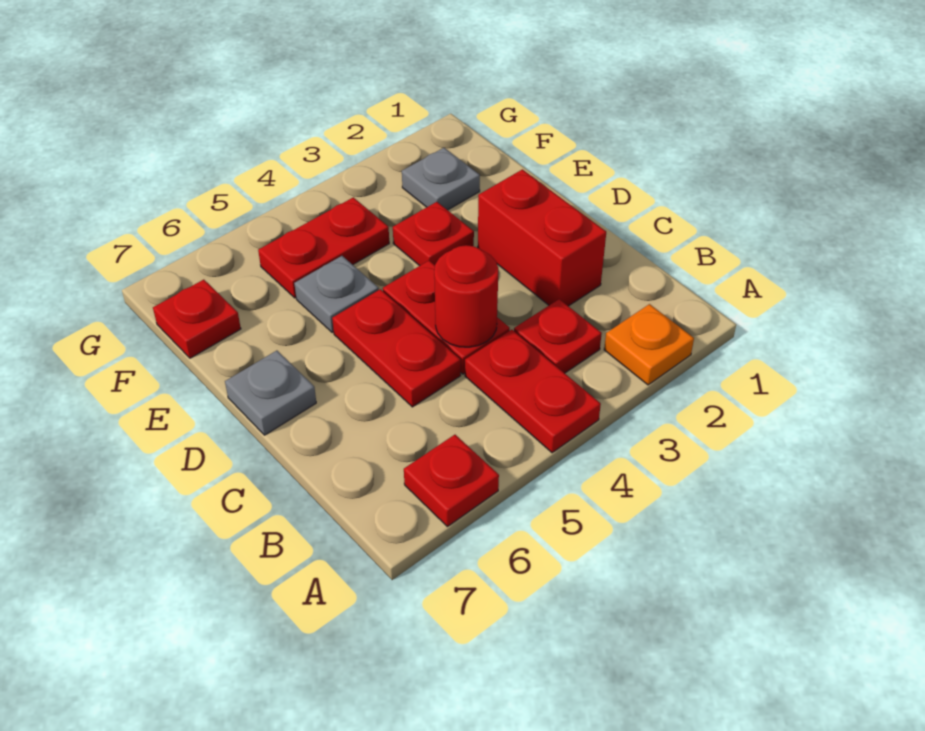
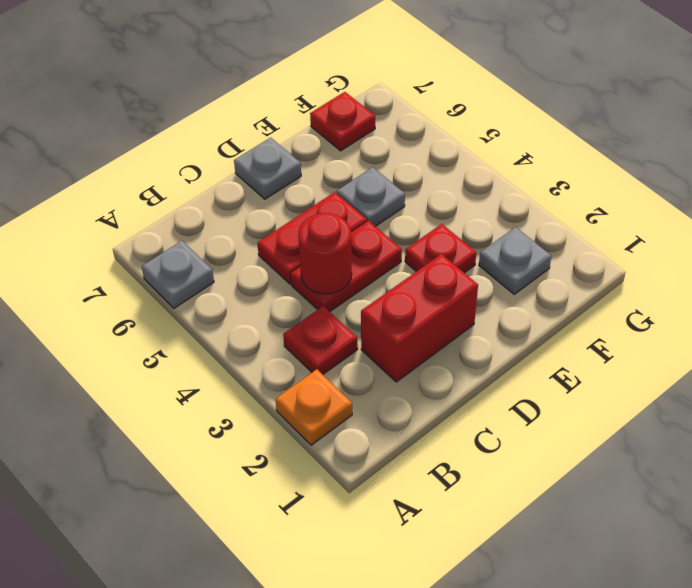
red 1x2 plate [465,330,601,453] -> none
red 1x1 plate [404,435,499,527] -> grey 1x1 plate [142,241,214,308]
red 1x2 plate [258,197,389,298] -> none

